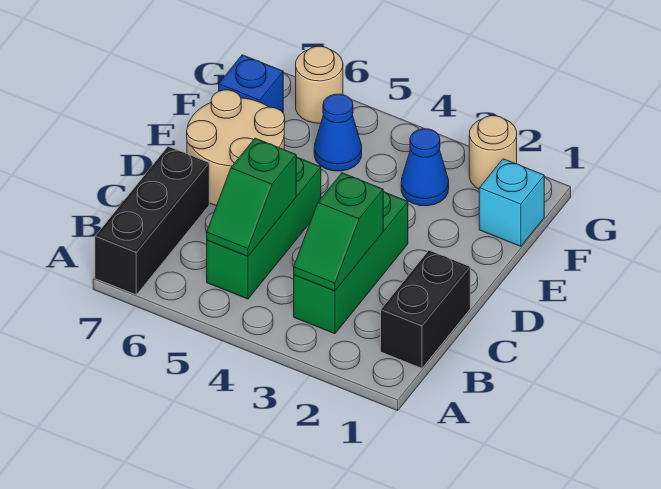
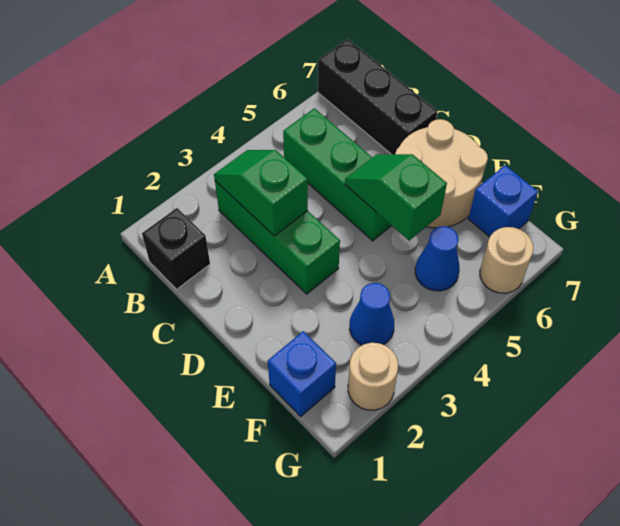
black 1x2 brick [381,250,470,368] -> black 1x1 brick [142,208,210,289]
green 1x2 slope [207,138,296,256] -> green 1x2 slope moved to [345,154,447,241]
cyan 1x1 brick [479,159,544,246] -> blue 1x1 brick [268,331,336,416]

